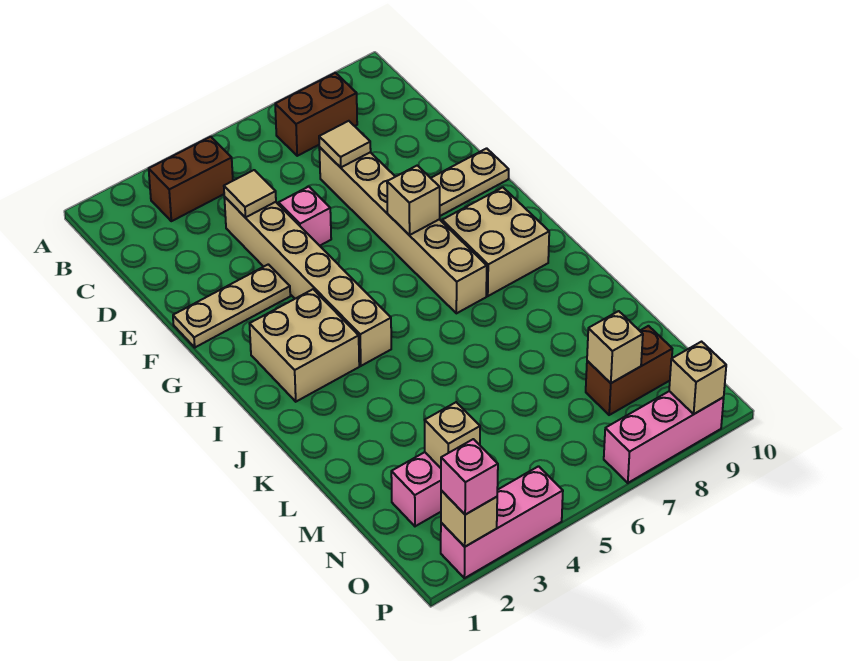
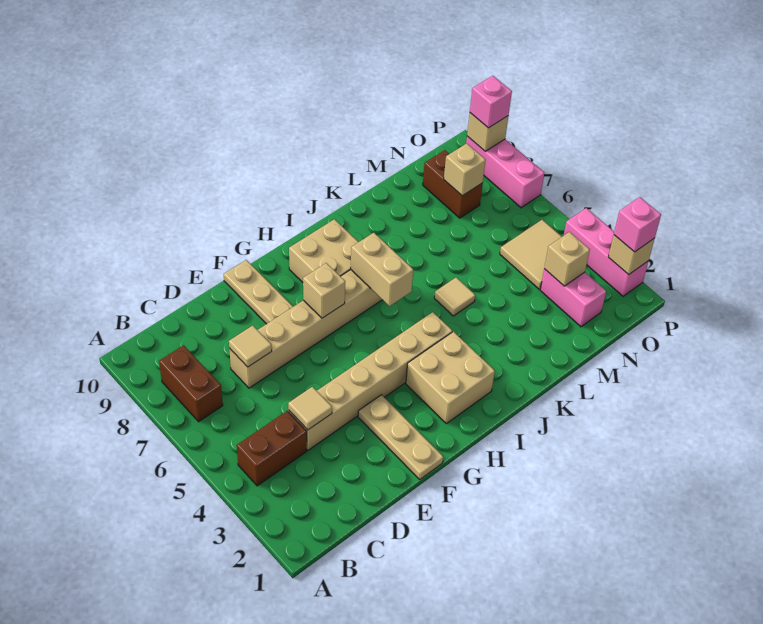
brown 1x2 brick [149,137,233,221] -> brown 1x2 brick turned to [237,411,307,486]
pink 1x1 brick [279,187,331,246] -> pink 1x1 brick moved to [470,76,512,128]
none -> tan 1x2 brick [351,233,413,306]
none -> tan 1x1 tile [434,277,475,316]
none -> tan 2x2 tile [500,220,562,289]

